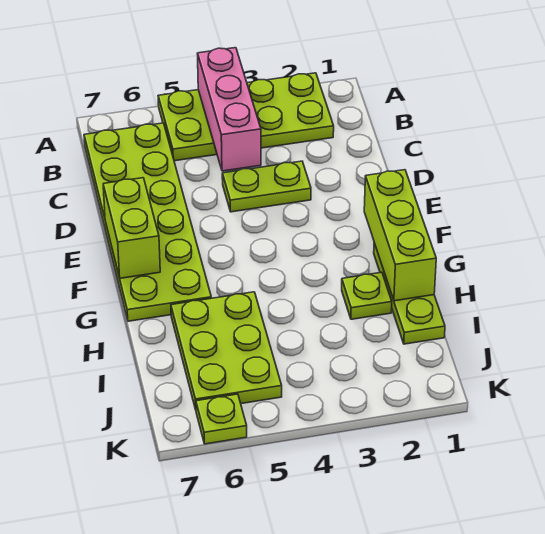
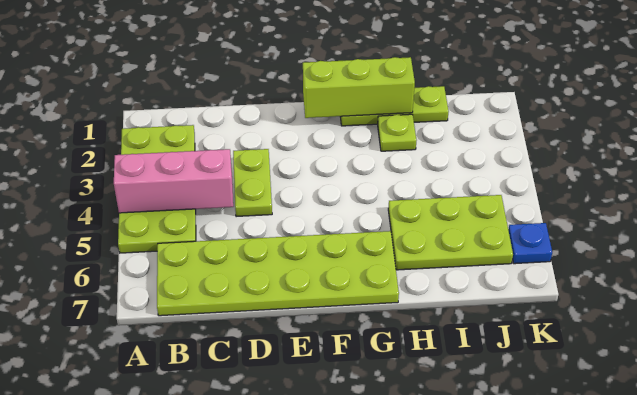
lime 1x2 brick [103,178,160,278] -> none
lime 1x1 plate [196,394,247,444] -> blue 1x1 plate [508,223,552,264]

